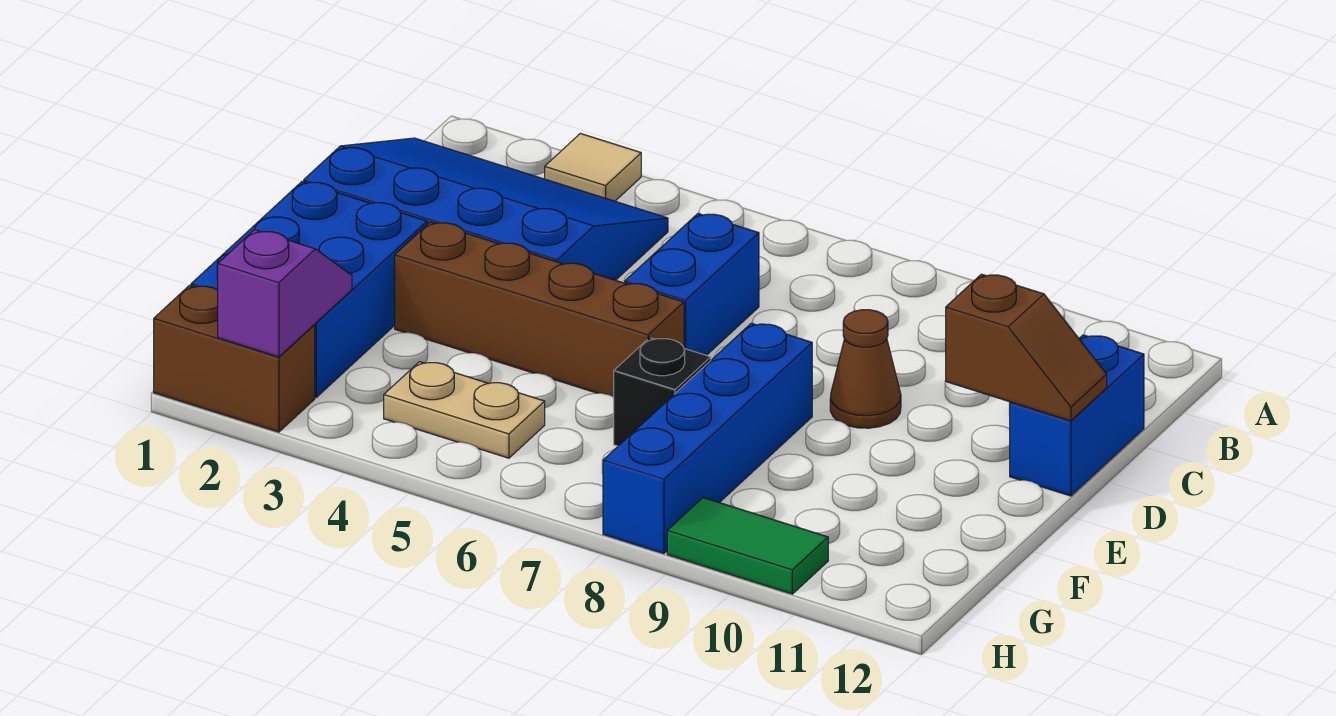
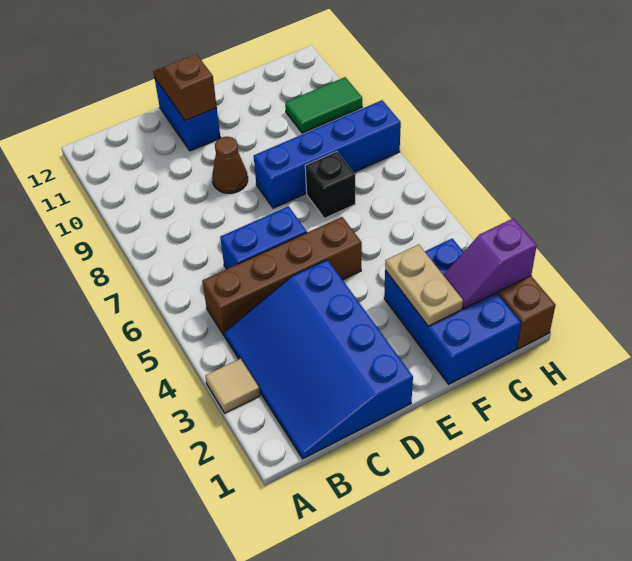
blue 1x2 brick [1009,335,1144,496] -> blue 1x2 brick turned to [155,79,220,151]
blue 2x3 brick [191,182,427,397] -> blue 2x3 brick turned to [384,239,521,384]
brown 1x4 brick [395,222,684,397] -> brown 1x4 brick turned to [202,217,362,335]
tan 1x2 plate [384,362,545,458] -> tan 1x2 plate moved to [385,245,463,326]
green 1x2 tile [667,498,828,594] -> green 1x2 tile turned to [285,77,362,133]

